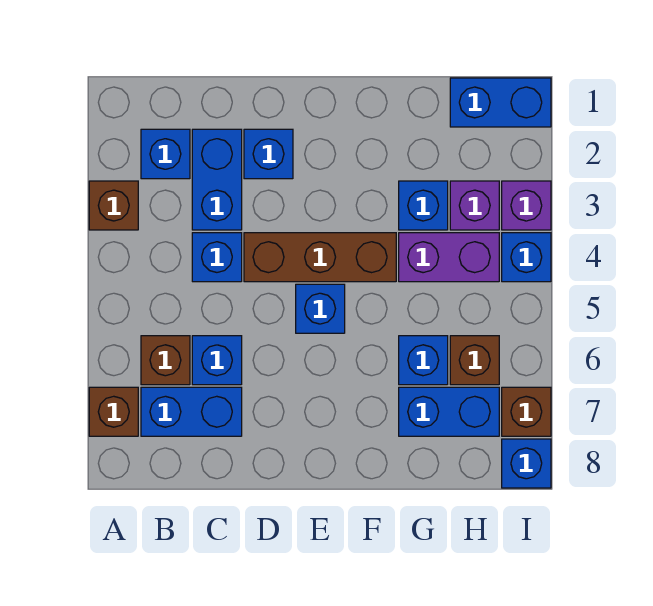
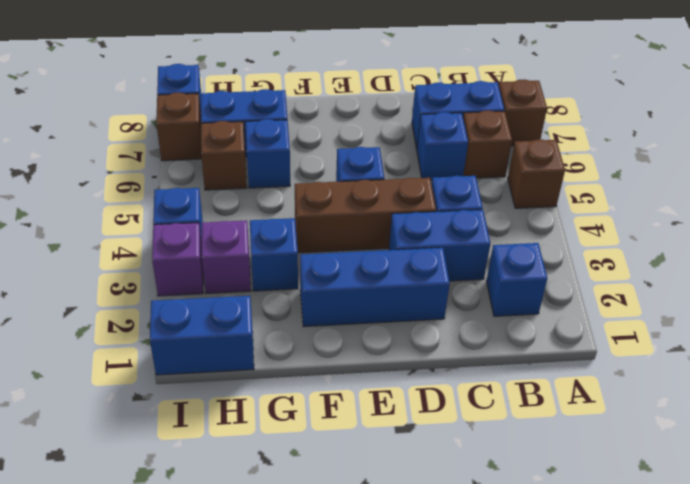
brown 1x1 brick [89,181,138,230] -> brown 1x1 brick moved to [508,139,565,208]
blue 1x2 brick [192,129,242,230] -> blue 1x2 brick turned to [389,210,490,281]
blue 1x1 brick [244,129,293,179] -> blue 1x3 brick [300,248,450,327]
purple 1x2 brick [399,233,499,282] -> none

